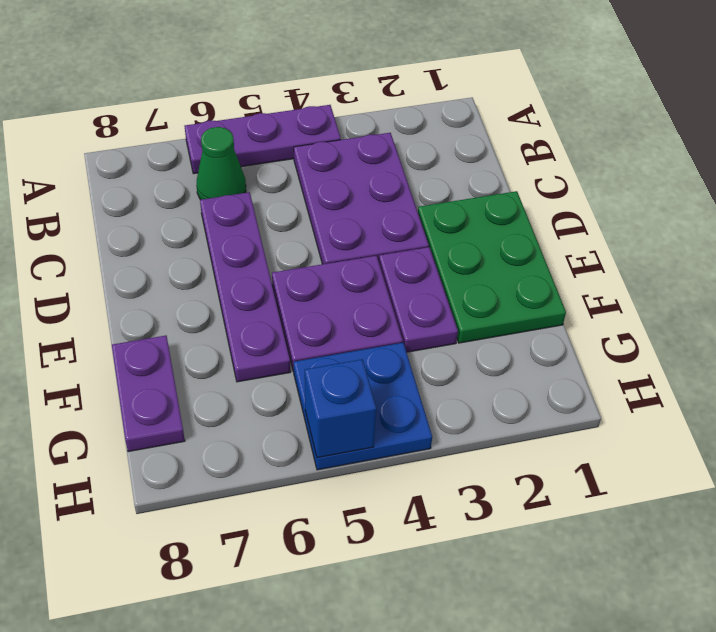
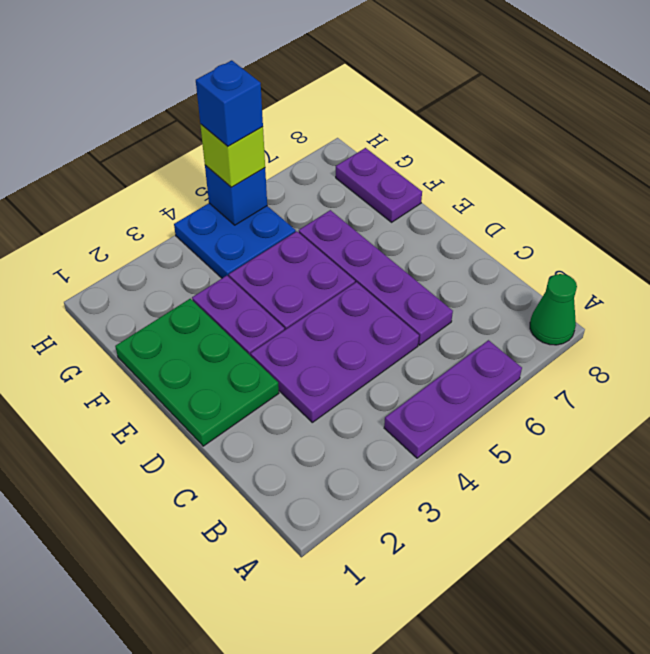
purple 2x3 plate [294,133,429,264] -> purple 2x3 plate turned to [251,282,419,422]
green 1x1 cone [196,127,246,200] -> green 1x1 cone moved to [530,274,577,345]
none -> lime 1x1 brick [200,124,265,187]
none -> blue 1x1 brick [196,60,263,146]

